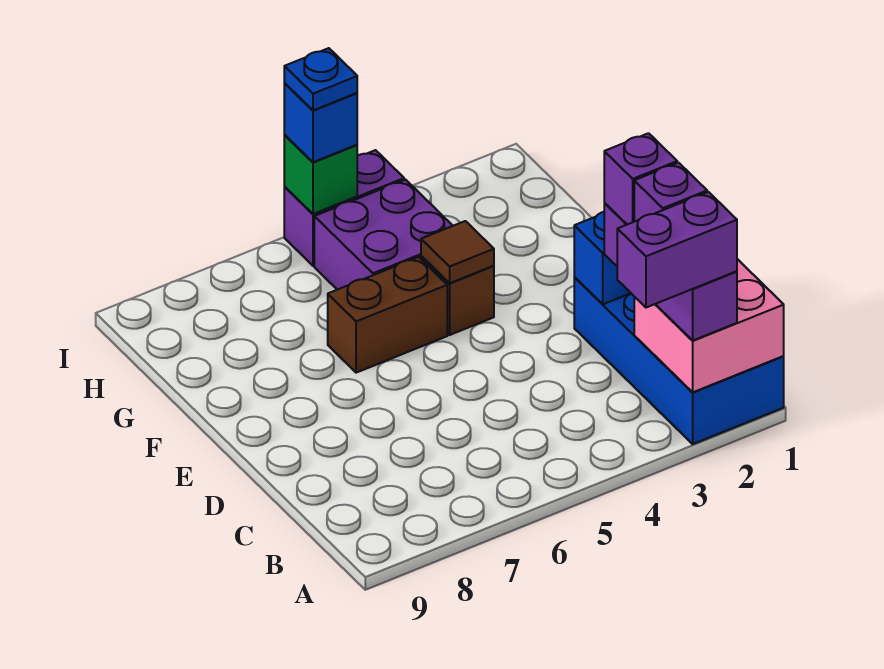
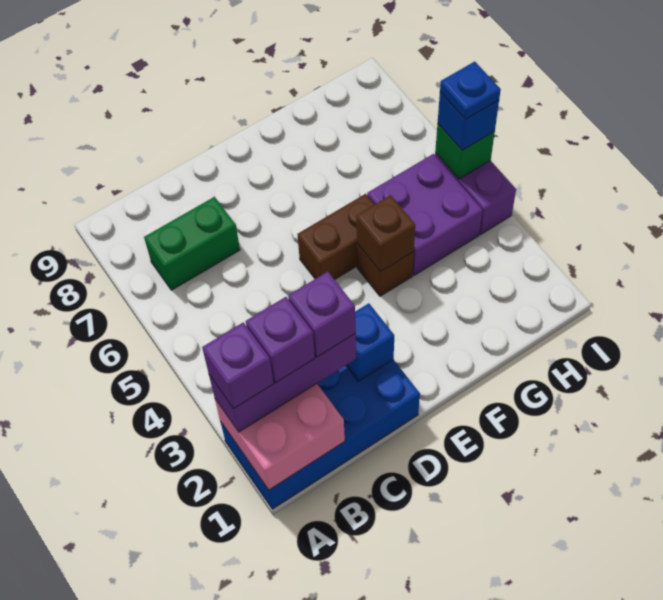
purple 1x2 brick [617,192,737,308] -> purple 1x1 brick [202,322,274,409]
none -> green 1x2 brick [144,197,240,290]
brown 1x1 tile [421,221,494,283] -> brown 1x1 brick [356,195,415,272]
brown 1x2 brick [328,257,447,373] -> brown 1x2 brick turned to [297,194,375,280]

